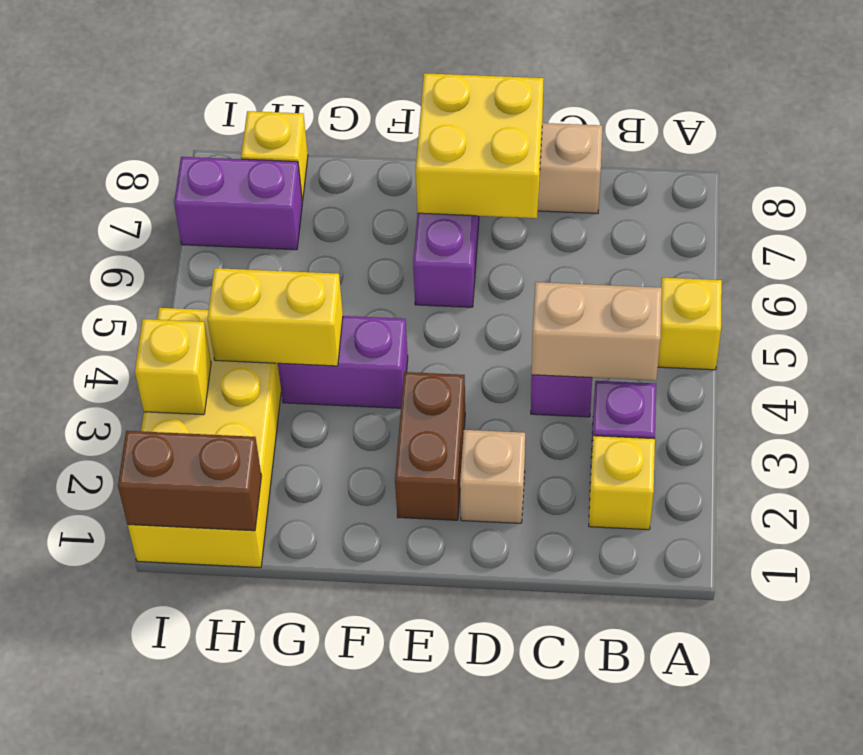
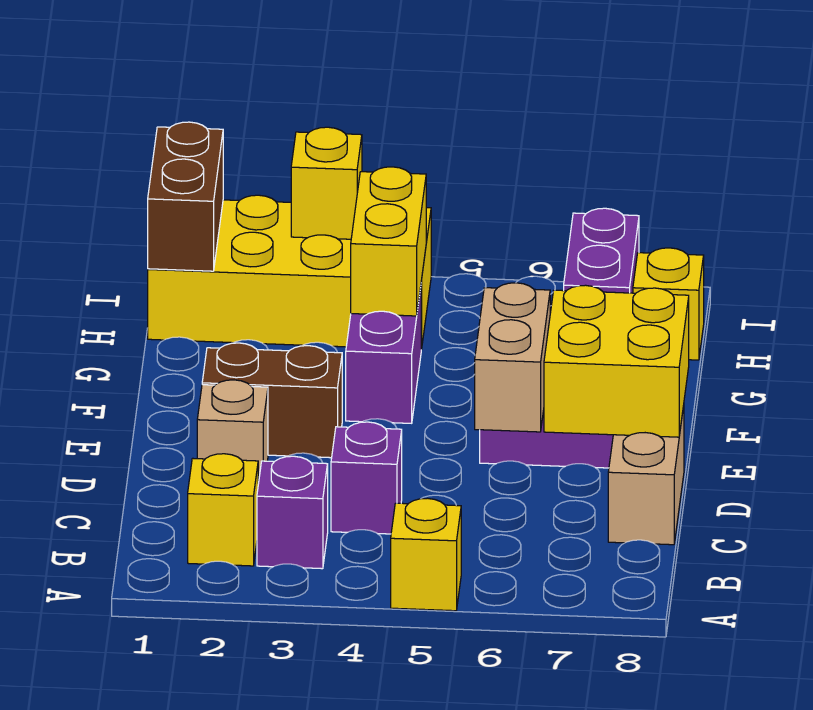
tan 1x2 brick [532,282,662,380] -> tan 1x2 brick moved to [475,283,550,432]

